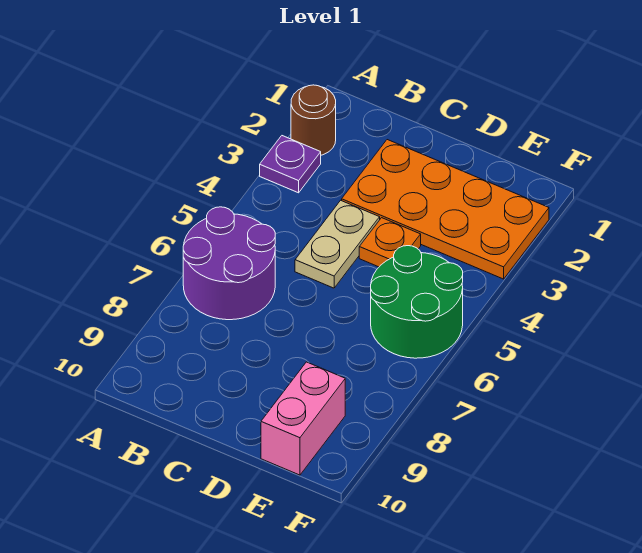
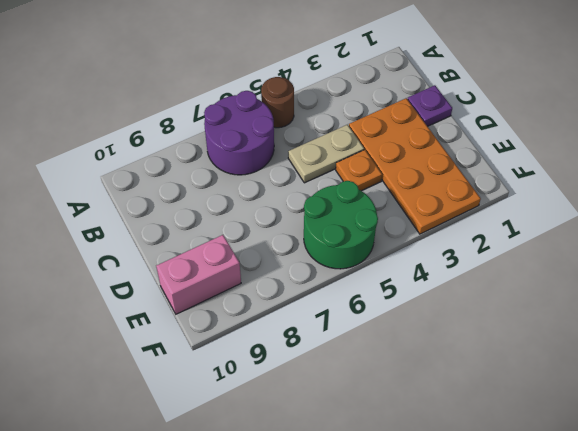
brown 1x1 round brick [291,85,336,155] -> brown 1x1 round brick moved to [261,77,294,128]
purple 1x1 plate [260,136,321,193] -> purple 1x1 plate moved to [407,85,452,126]

